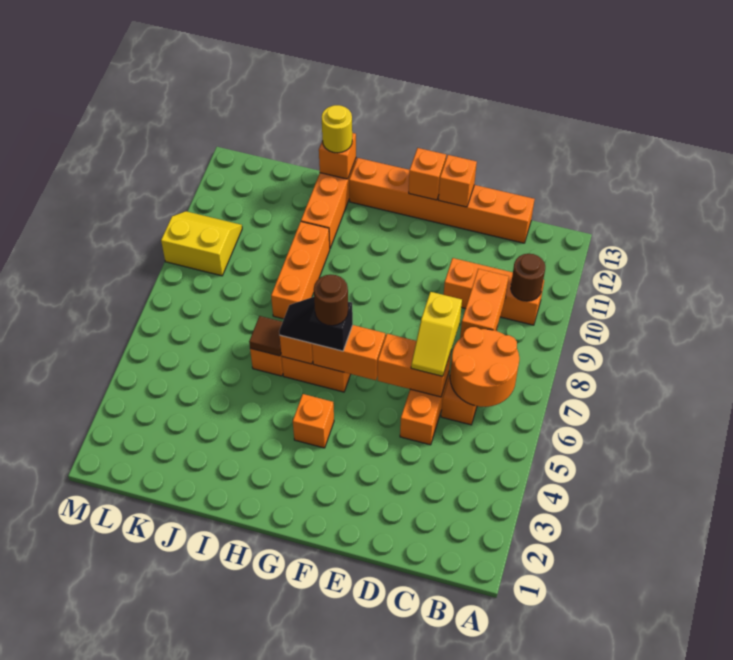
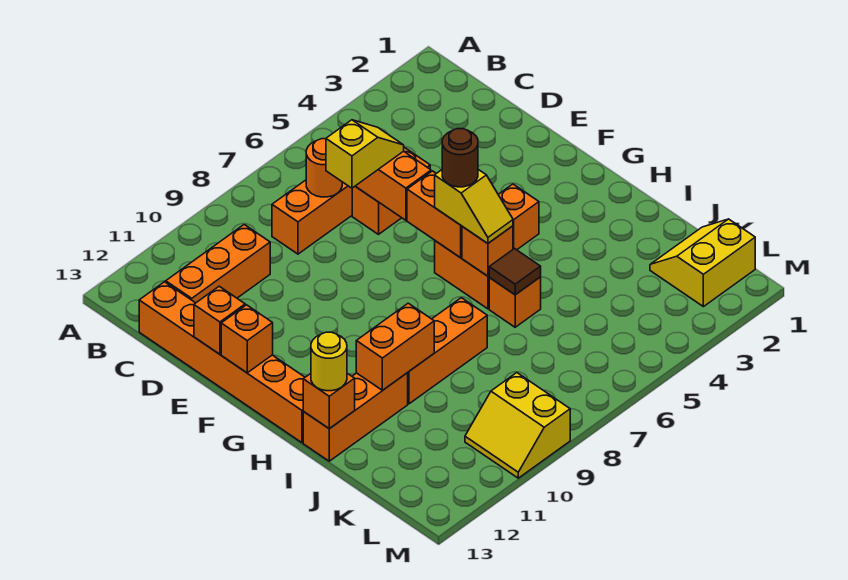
orange 2x2 round brick [450,327,519,407] -> orange 1x1 round brick [306,139,342,197]
orange 1x3 brick [444,258,544,325] -> orange 1x3 brick turned to [166,225,270,303]
brown 1x1 round brick [511,254,545,301] -> none
orange 1x2 brick [460,269,509,338] -> orange 1x2 brick moved to [356,303,434,390]
black 1x2 slope [279,297,353,351] -> yellow 1x2 slope [435,170,513,243]
none -> yellow 2x2 slope [650,219,755,307]

